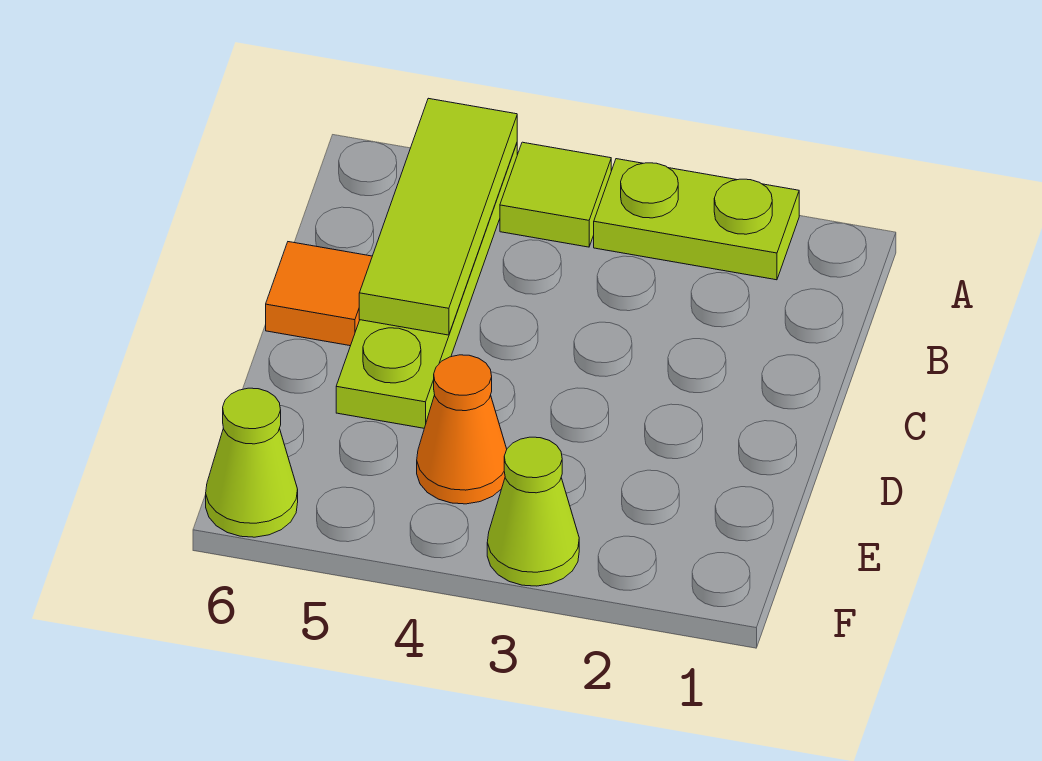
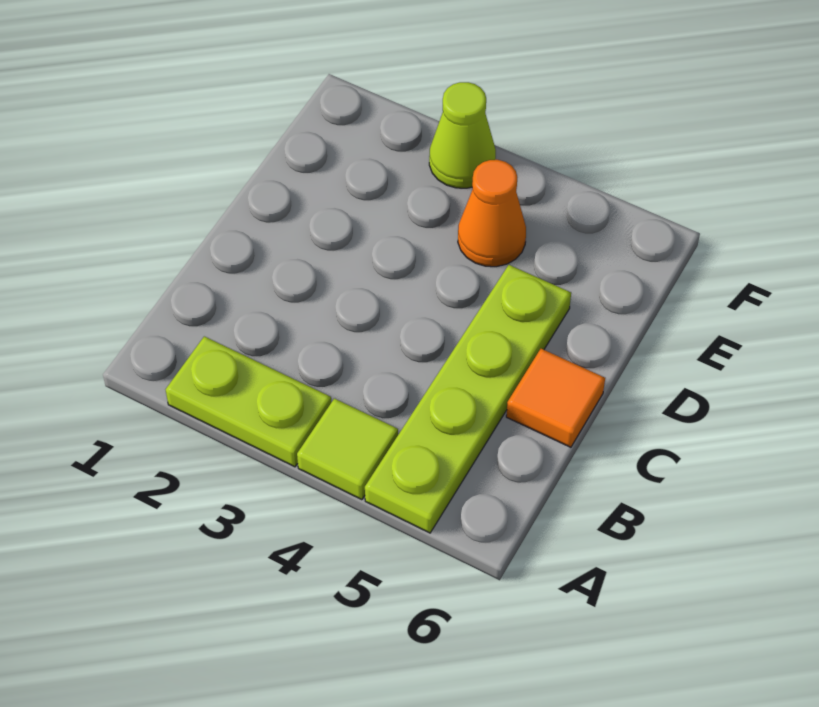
lime 1x3 tile [359,98,517,335] -> none
lime 1x1 cone [206,388,298,537] -> none

